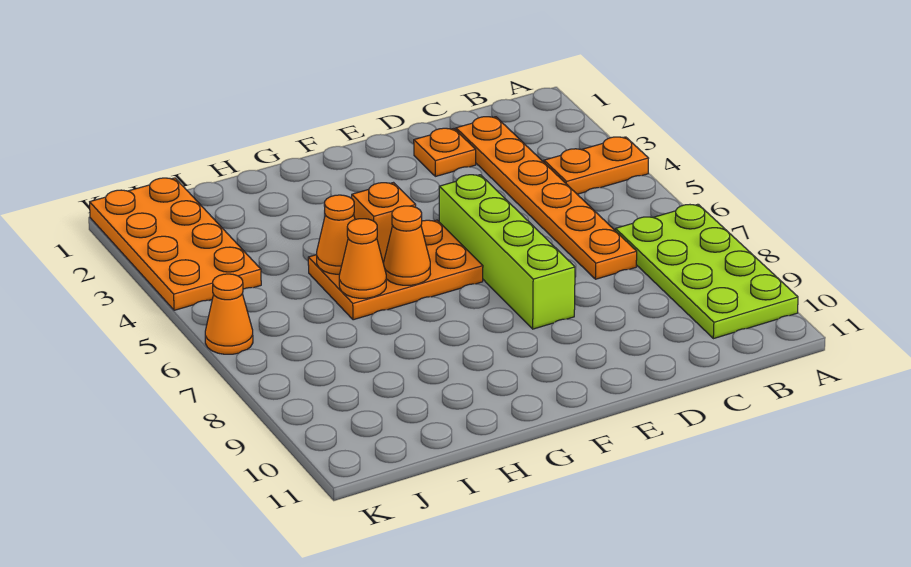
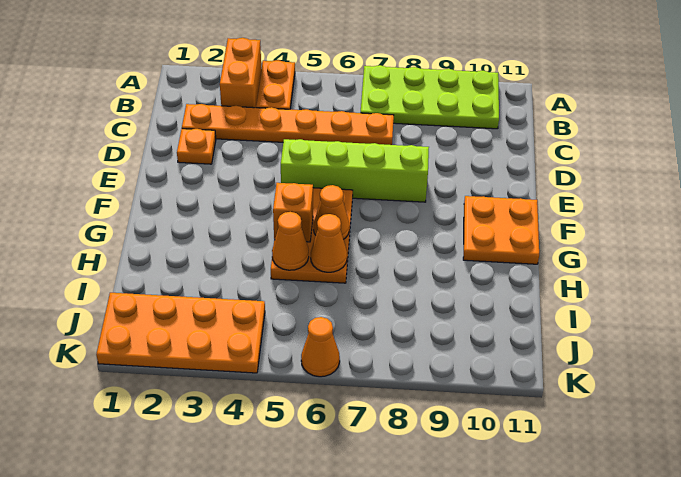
none -> orange 1x2 brick [220,38,261,108]
none -> orange 2x2 plate [463,196,539,264]

